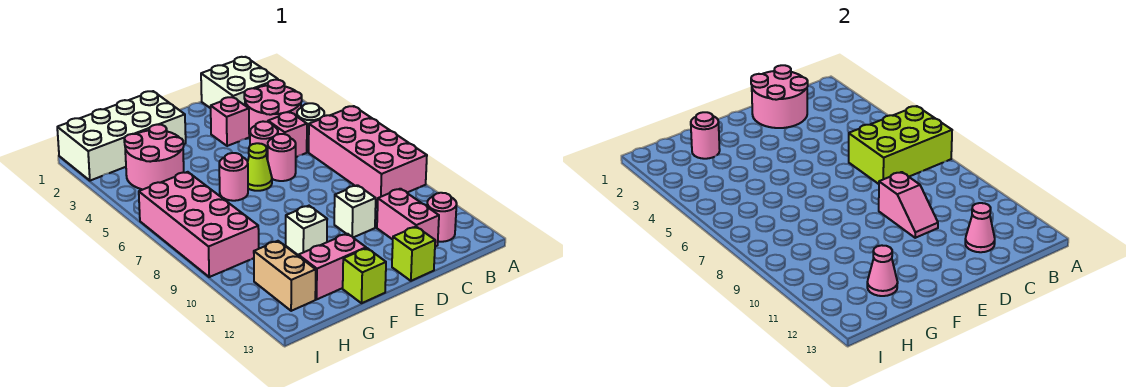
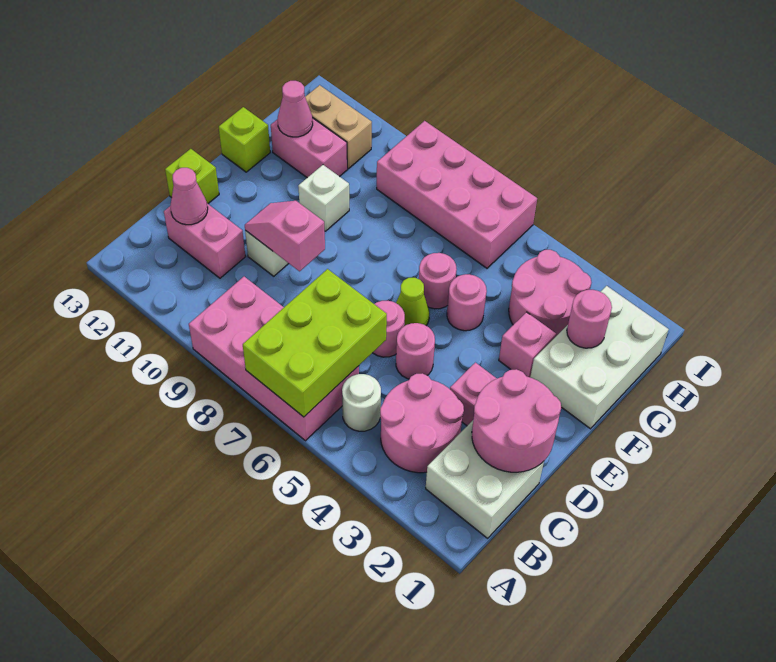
pink 1x1 round brick [427,193,457,242] -> pink 1x1 round brick moved to [447,274,487,331]
pink 1x1 brick [268,112,307,157] -> pink 1x1 brick moved to [499,312,556,377]
white 2x4 brick [57,91,186,181] -> white 2x3 brick [530,286,669,429]
pink 1x2 brick [298,234,366,299] -> pink 1x2 brick turned to [271,118,347,178]

